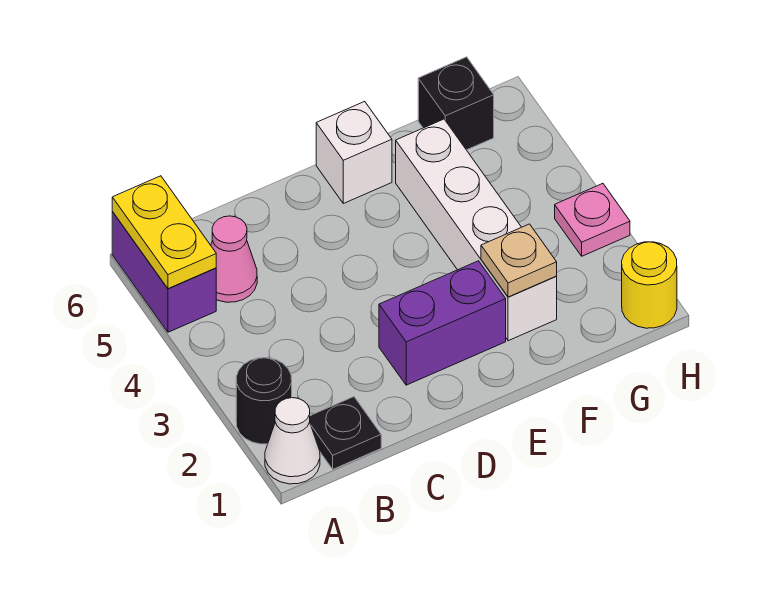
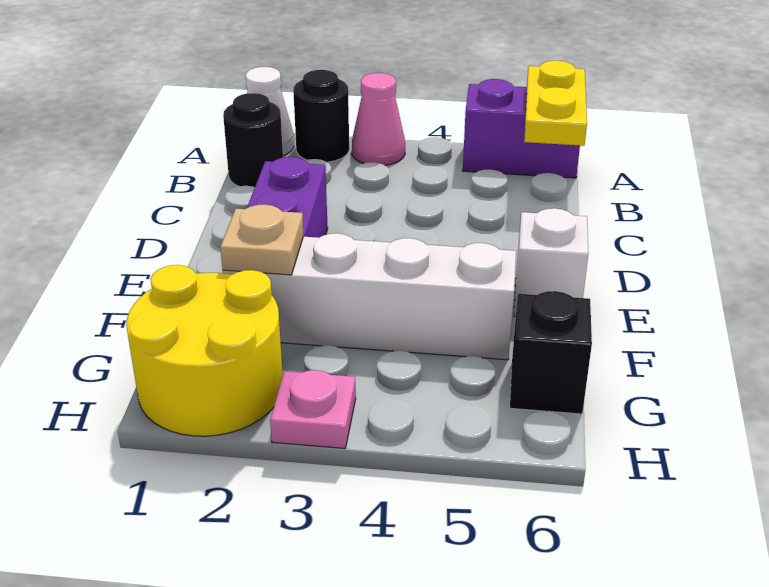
yellow 1x2 plate [112,176,216,289] -> yellow 1x2 plate turned to [524,61,587,146]
black 1x1 plate [310,397,381,469] -> black 1x1 round brick [223,93,283,187]
pink 1x1 cone [211,216,257,302] -> pink 1x1 cone moved to [352,73,405,165]
yellow 1x1 round brick [622,242,677,328] -> yellow 2x2 round brick [126,265,283,436]

